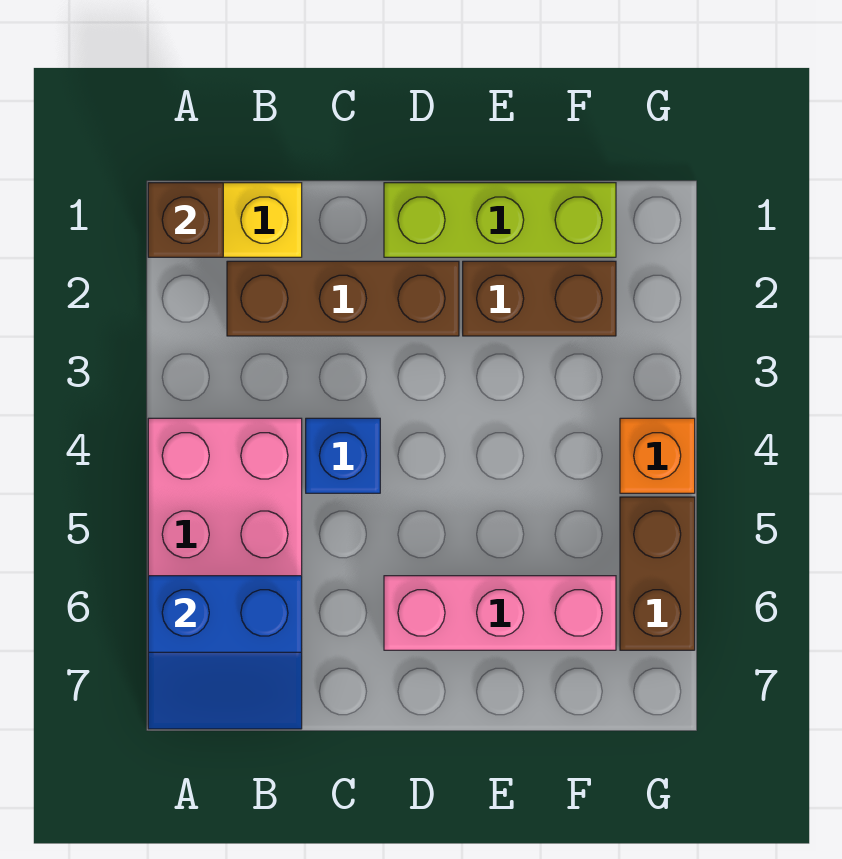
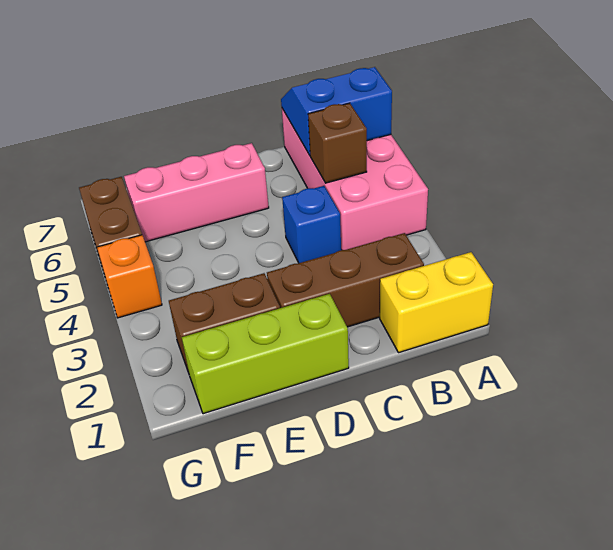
brown 1x1 brick [148,183,223,257] -> brown 1x1 brick moved to [308,103,367,183]

